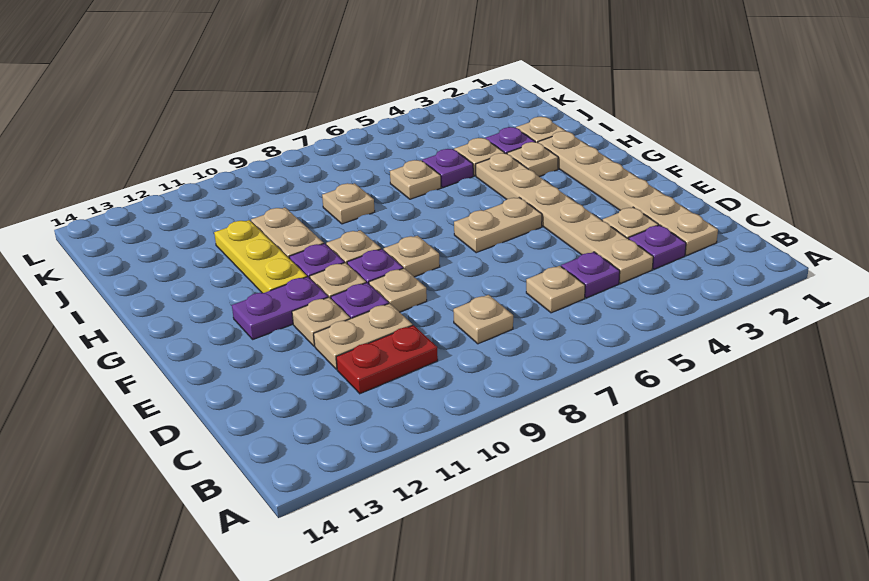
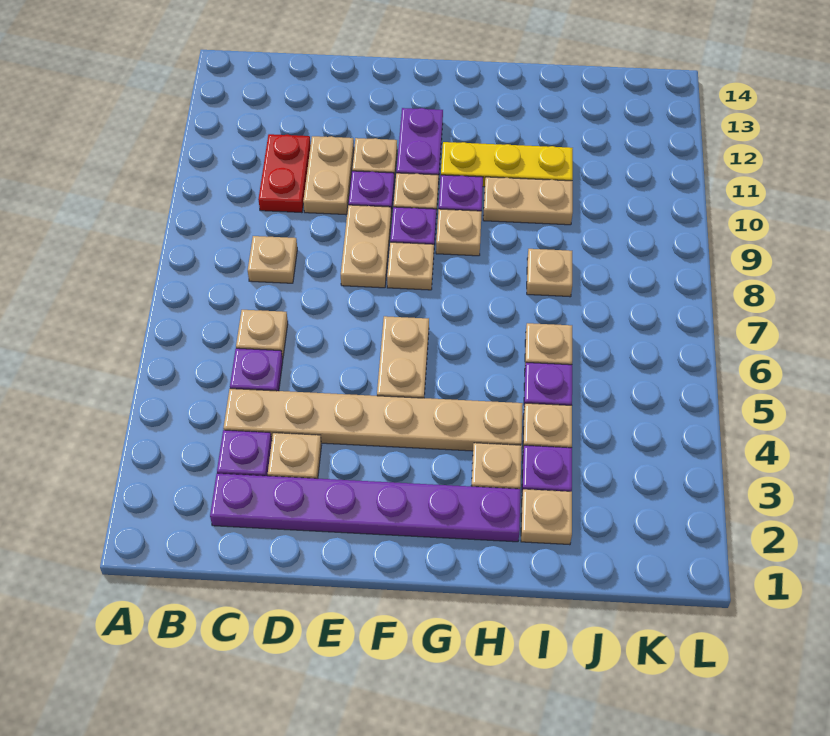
tan 1x6 plate [538,131,718,255] -> purple 1x6 plate [210,473,520,542]
tan 1x1 plate [369,268,427,312] -> tan 1x2 plate [341,205,391,288]

